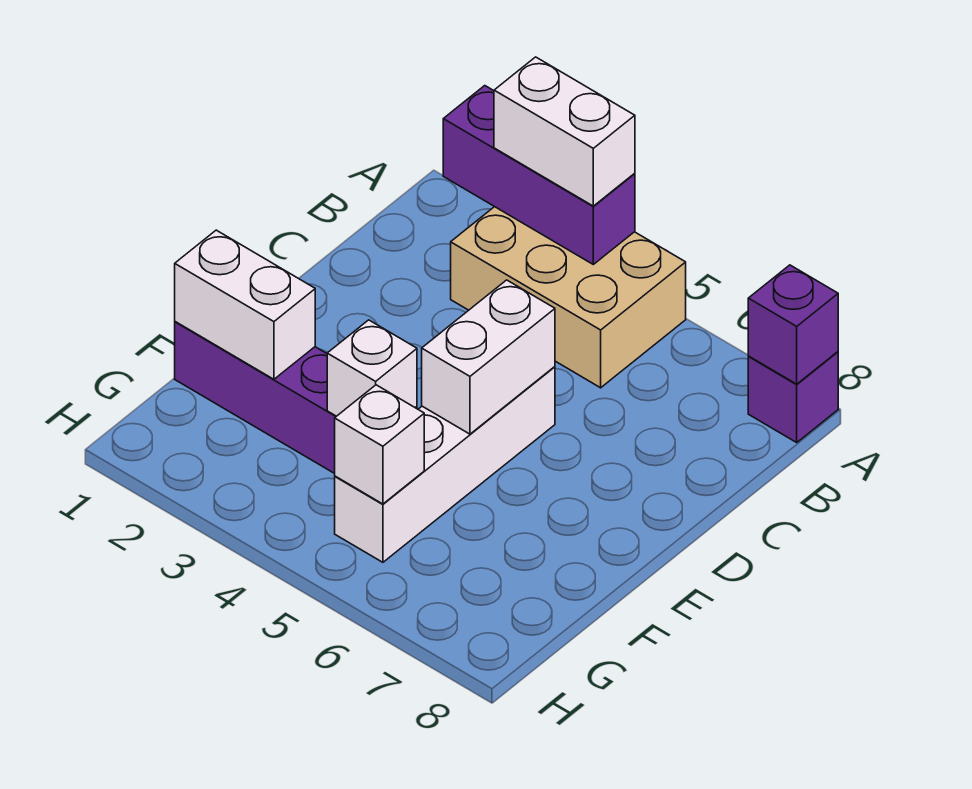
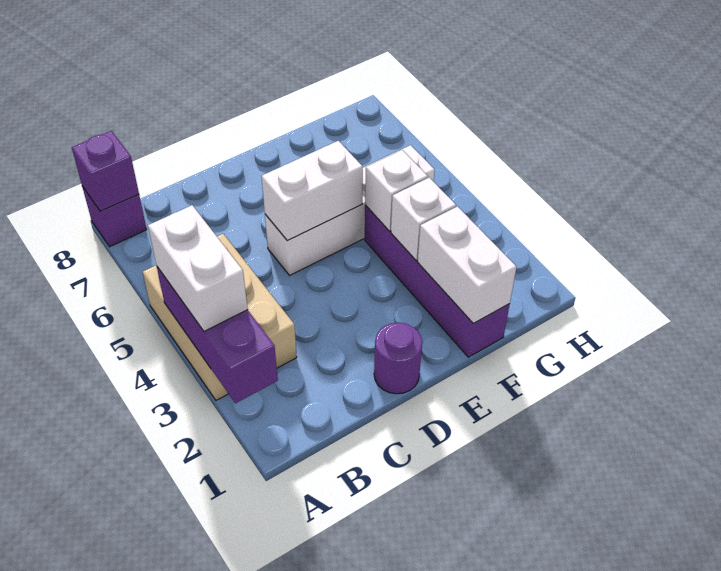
none -> purple 1x1 round brick [374,323,422,394]
white 1x1 brick [335,385,424,504] -> white 1x1 brick moved to [391,178,456,261]

